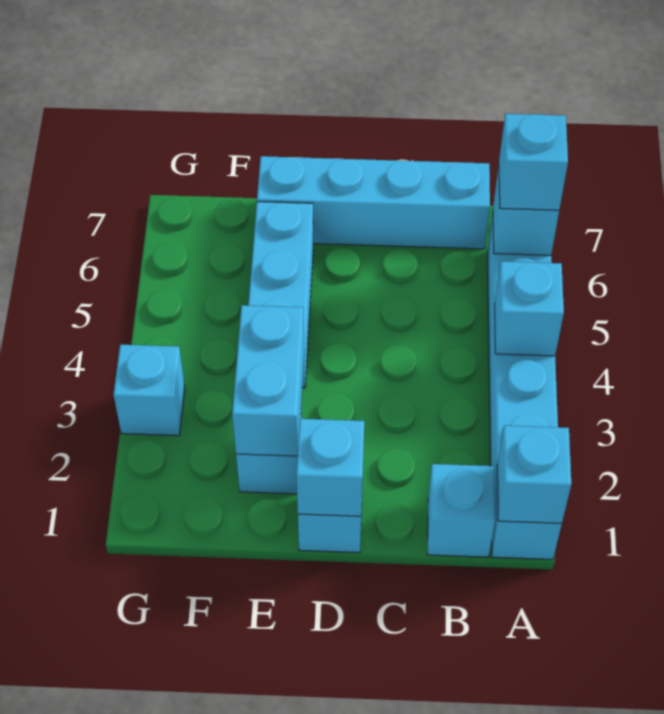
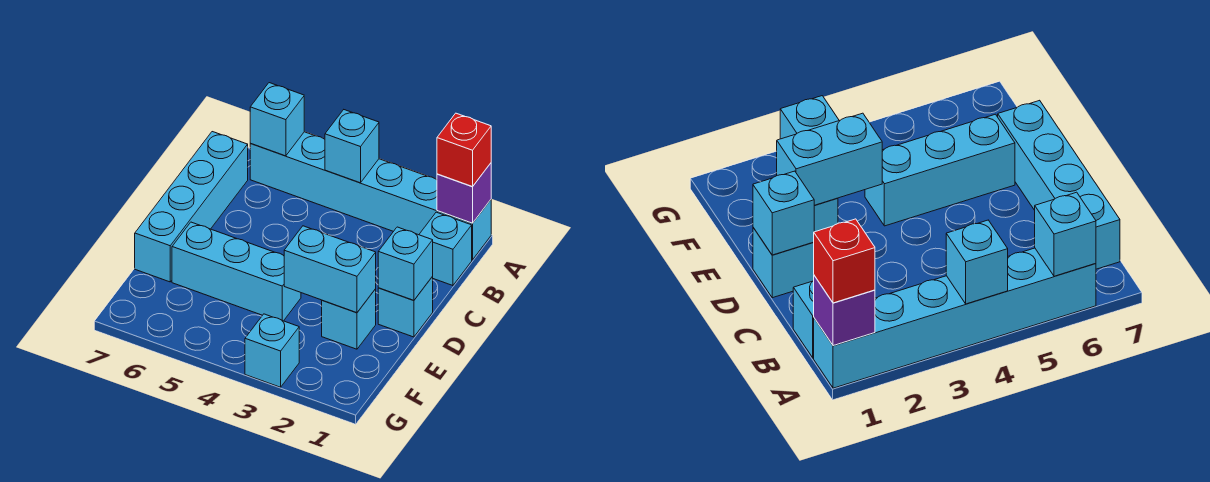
cyan 1x1 brick [497,426,571,523] -> purple 1x1 brick [437,163,491,223]
none -> red 1x1 brick [437,113,491,187]
cyan 1x1 brick [499,114,568,210] -> none

